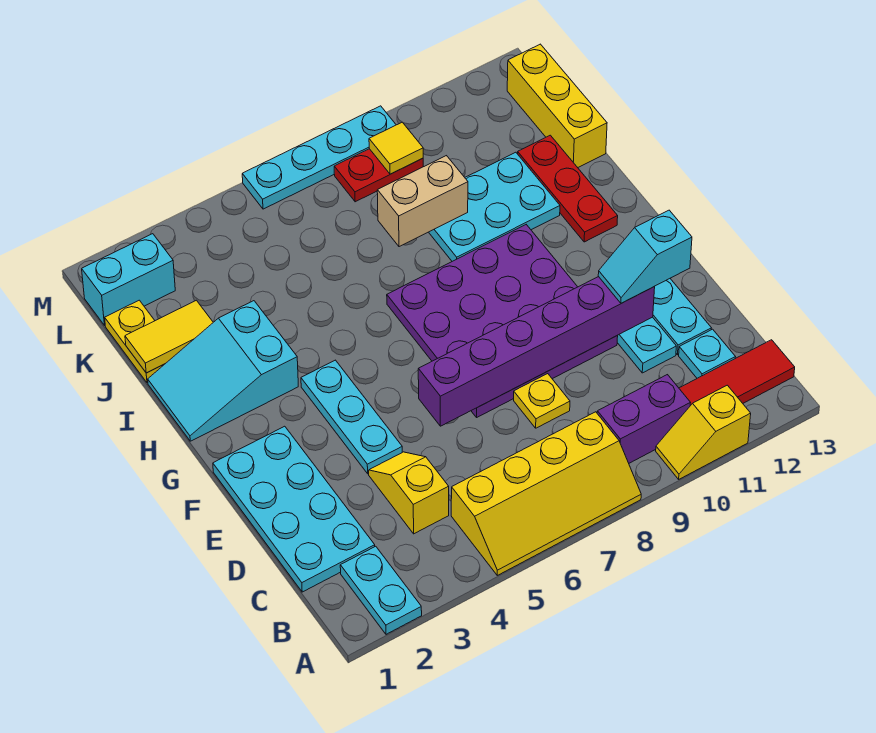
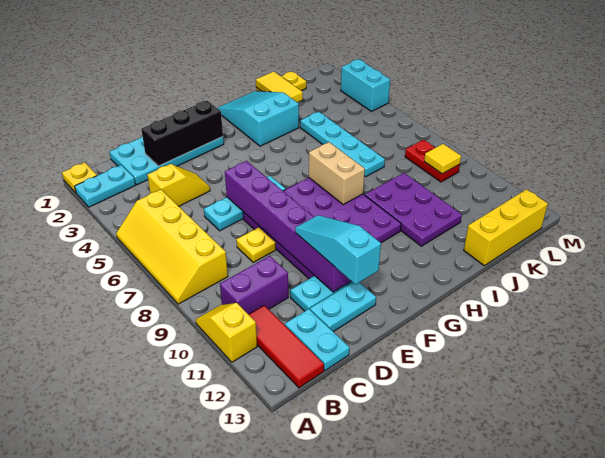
none -> yellow 1x1 plate [62,162,97,193]
purple 1x2 brick [597,375,690,463] -> purple 1x2 brick turned to [220,256,288,314]
cyan 1x1 plate [679,329,735,378] -> cyan 1x2 plate [285,309,349,371]
none -> black 1x3 brick [141,100,223,166]
cyan 1x3 plate [301,360,402,474] -> cyan 1x3 plate moved to [204,176,286,231]
cyan 1x2 slope [598,210,692,303] -> cyan 1x3 slope [295,215,381,284]
red 1x3 plate [518,135,618,242] -> none
cyan 2x3 plate [429,152,560,261] -> purple 2x3 plate [365,173,462,246]
tan 1x2 brick [377,156,468,247] -> tan 1x2 brick moved to [309,142,365,204]
cyan 1x2 brick [82,234,175,325] -> cyan 1x2 brick moved to [341,59,390,111]
cyan 1x4 plate [242,106,396,209] -> cyan 1x4 plate moved to [300,112,385,177]

